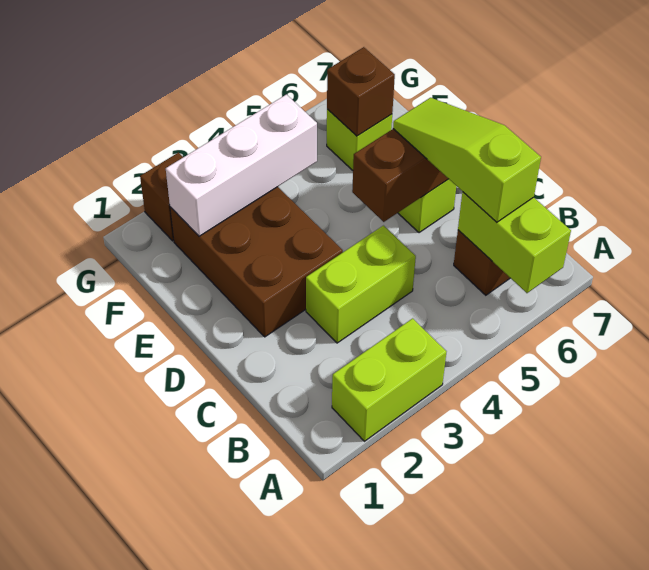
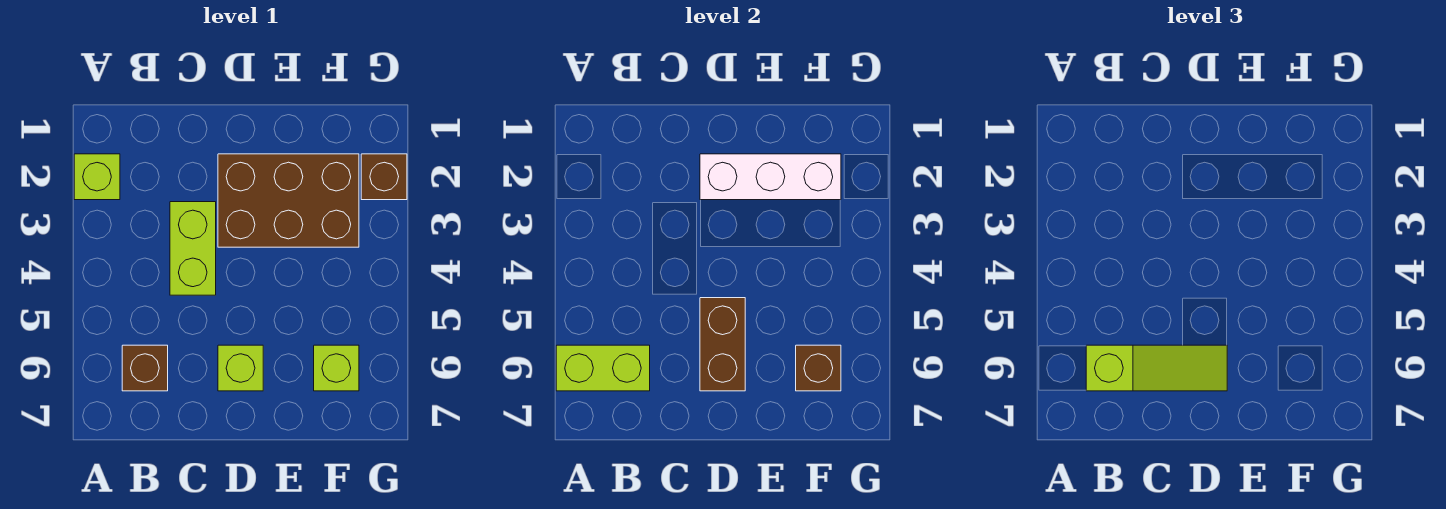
lime 1x2 brick [332,318,446,441] -> lime 1x1 brick [74,154,120,200]
white 1x3 brick [166,95,317,236] -> white 1x3 brick turned to [700,154,841,200]

